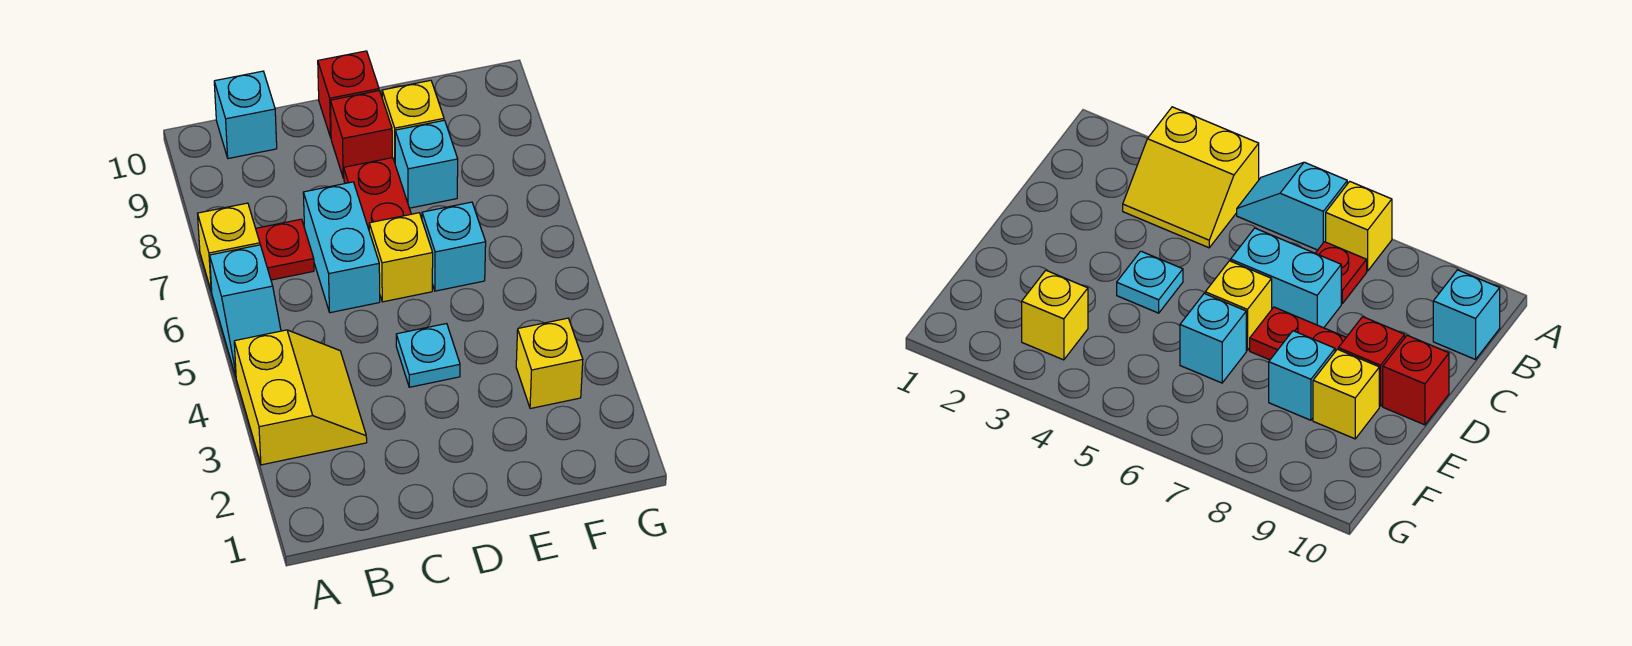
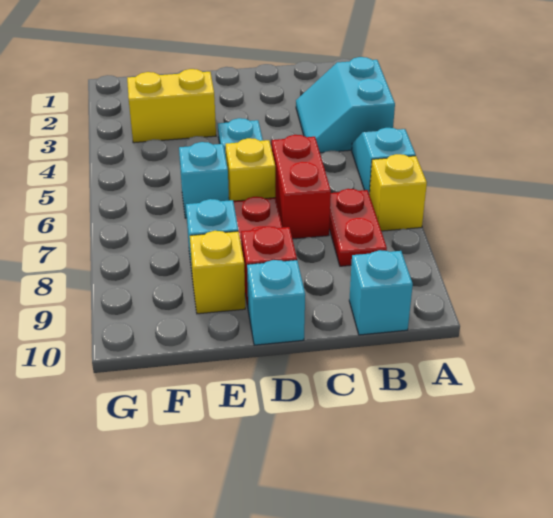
yellow 2x2 slope [234,330,367,465] -> cyan 2x2 slope [296,57,395,153]
red 1x1 plate [256,219,314,280] -> red 1x2 plate [329,189,387,266]
cyan 1x2 brick [303,182,380,313] -> red 1x2 brick [272,135,331,239]
red 1x1 brick [318,51,379,137] -> cyan 1x1 brick [247,260,305,345]
yellow 1x1 brick [516,318,583,409] -> yellow 1x2 brick [127,69,216,143]

